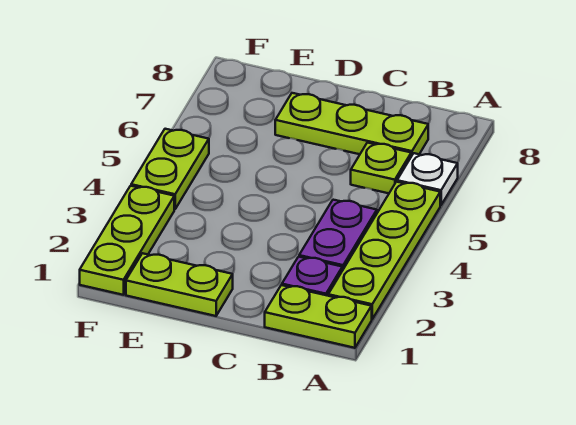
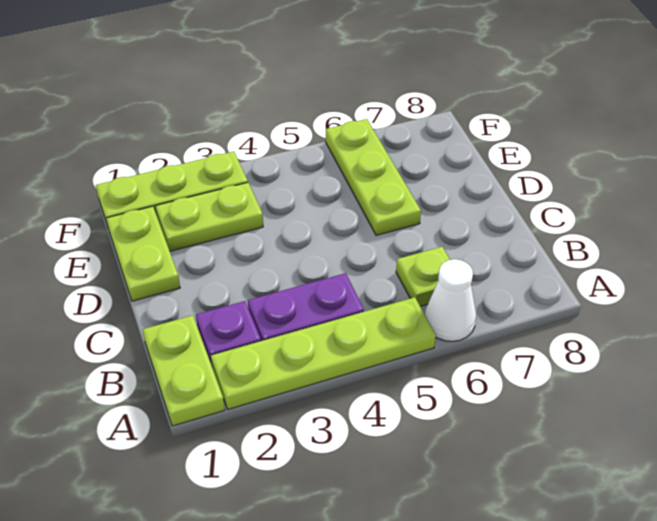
white 1x1 plate [397,153,458,205] -> white 1x1 cone [425,259,476,341]
lime 1x3 plate [275,93,428,156] -> lime 1x3 plate moved to [326,119,421,235]
lime 1x2 plate [131,129,209,209] -> lime 1x2 plate moved to [156,183,263,251]

